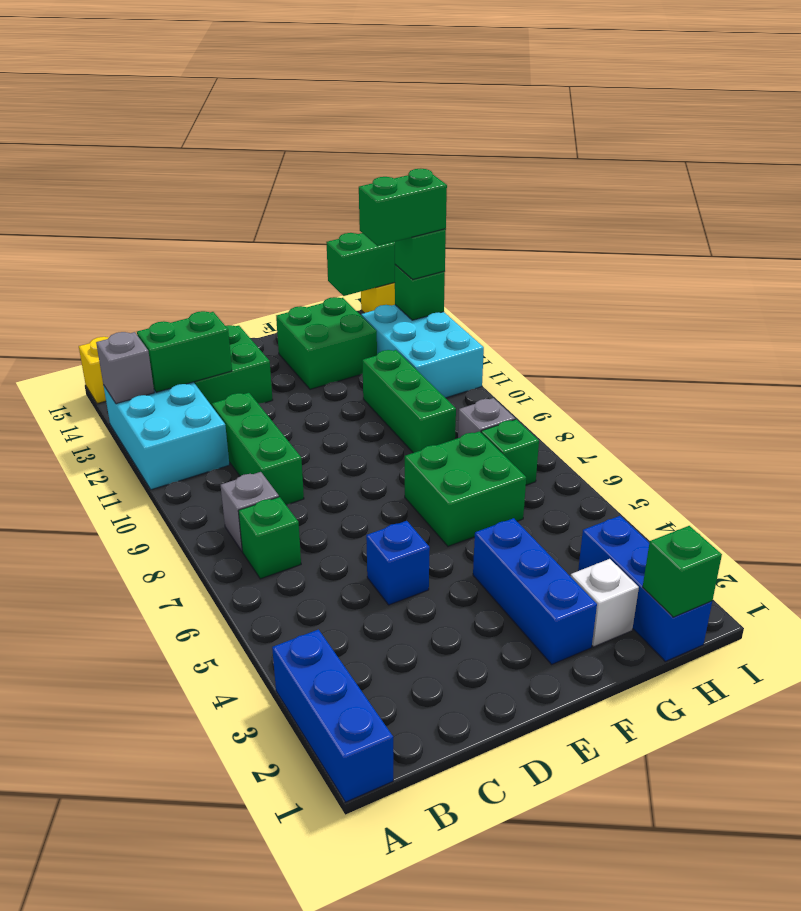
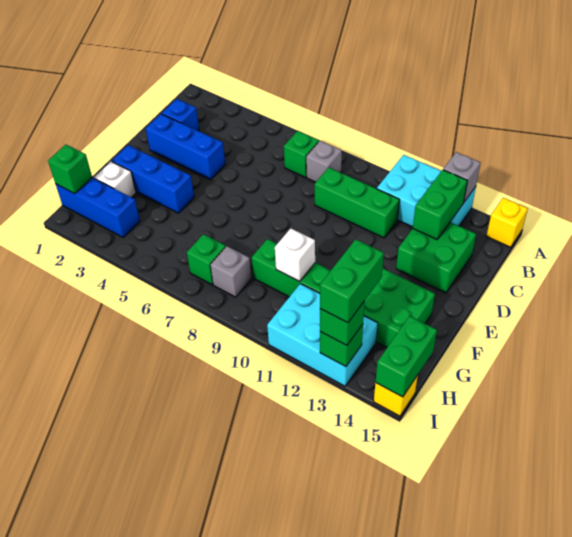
blue 1x3 brick [272,630,393,802] -> blue 1x3 brick moved to [146,114,225,180]
blue 1x1 brick [366,521,430,605] -> blue 1x1 brick moved to [162,99,199,131]
green 2x2 brick [405,431,526,546] -> none
none -> white 1x1 brick [275,229,315,281]

